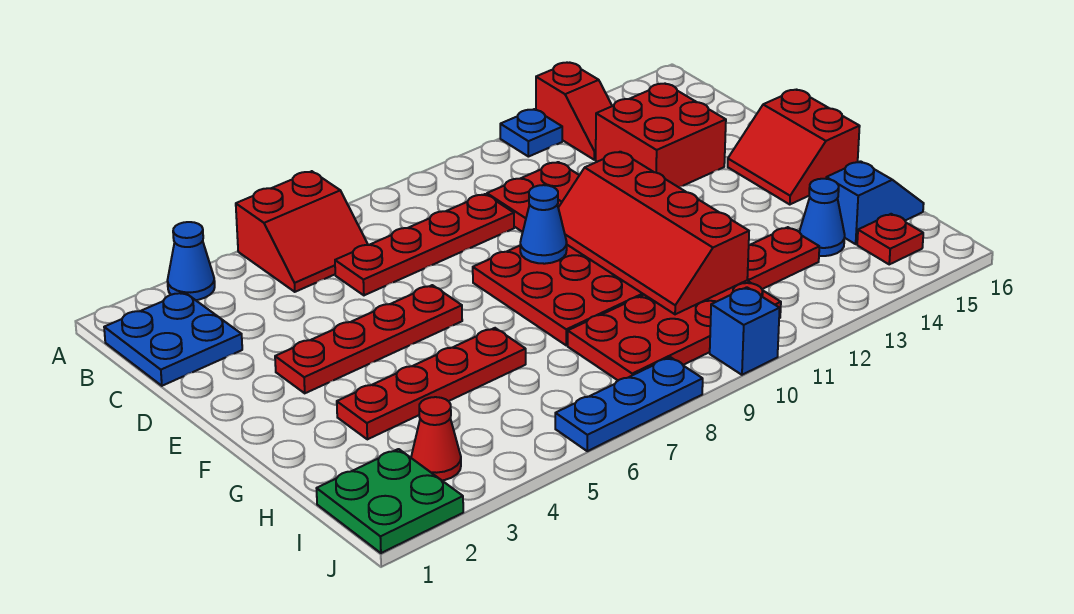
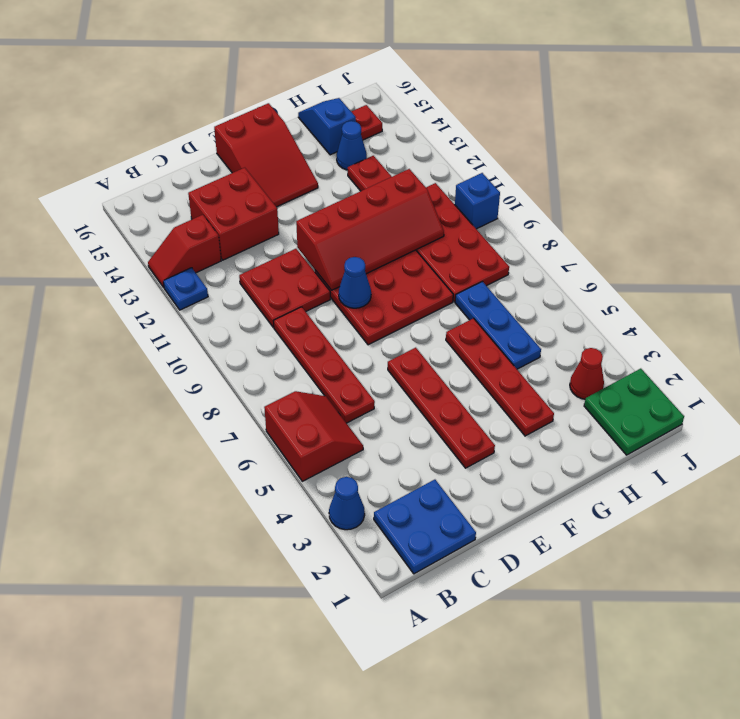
red 1x2 slope [536,63,612,160] -> red 1x2 slope turned to [148,215,221,287]
red 2x2 slope [728,90,860,205] -> red 2x3 slope [214,103,318,207]
blue 1x3 plate [555,357,703,451] -> blue 1x3 plate moved to [455,282,541,369]

